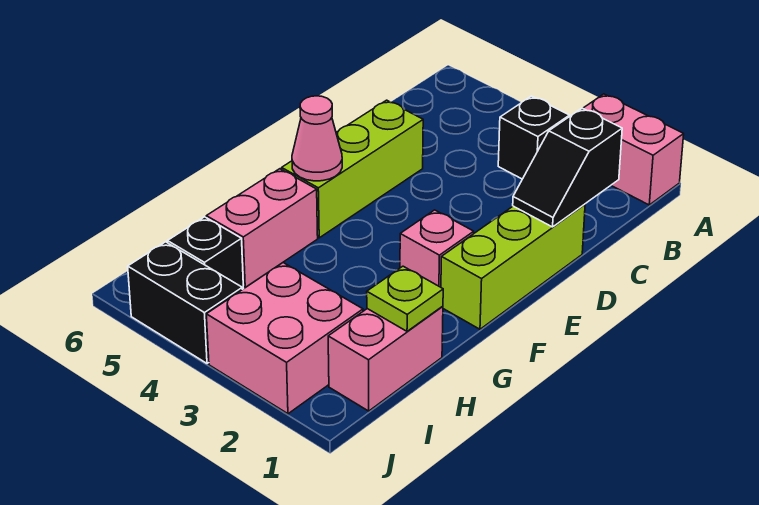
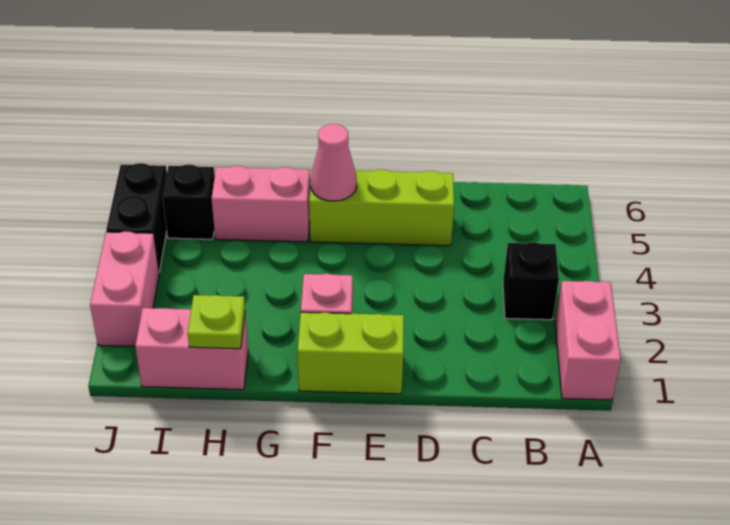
black 1x2 slope [513,108,622,227] -> none
lime 1x3 brick [441,204,585,329] -> lime 1x2 brick [298,312,404,394]
pink 2x2 brick [206,263,363,414] -> pink 1x2 brick [90,231,159,346]

